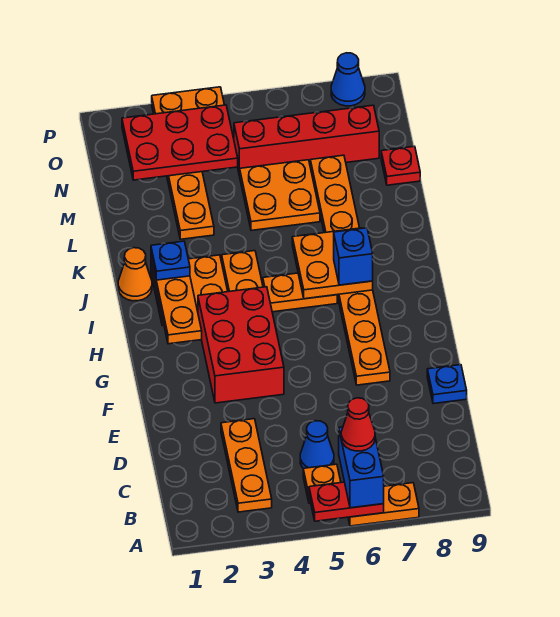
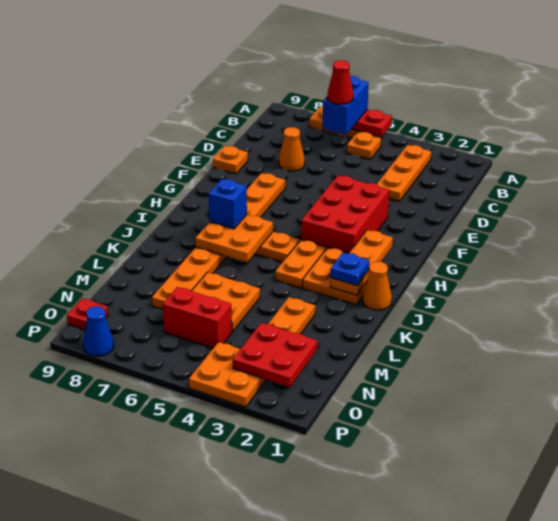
blue 1x1 cone [300,421,334,468] -> none
none -> orange 1x1 cone [279,127,305,171]
blue 1x1 plate [427,365,467,404] -> orange 1x1 plate [213,146,248,174]
red 1x1 plate [381,146,420,185] -> red 1x1 plate moved to [67,298,108,330]
red 2x3 plate [122,105,238,180] -> red 2x2 plate [233,323,317,387]
red 1x4 brick [234,105,379,176] -> red 1x2 brick [163,287,232,348]

